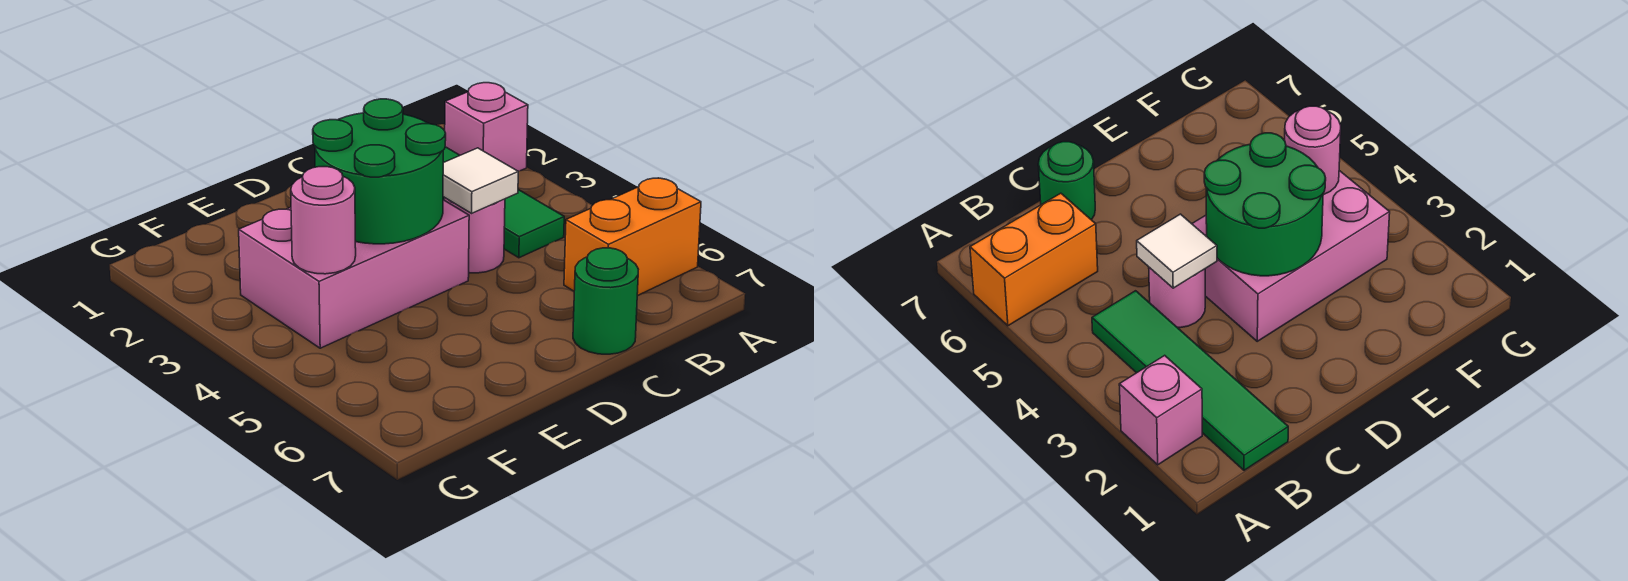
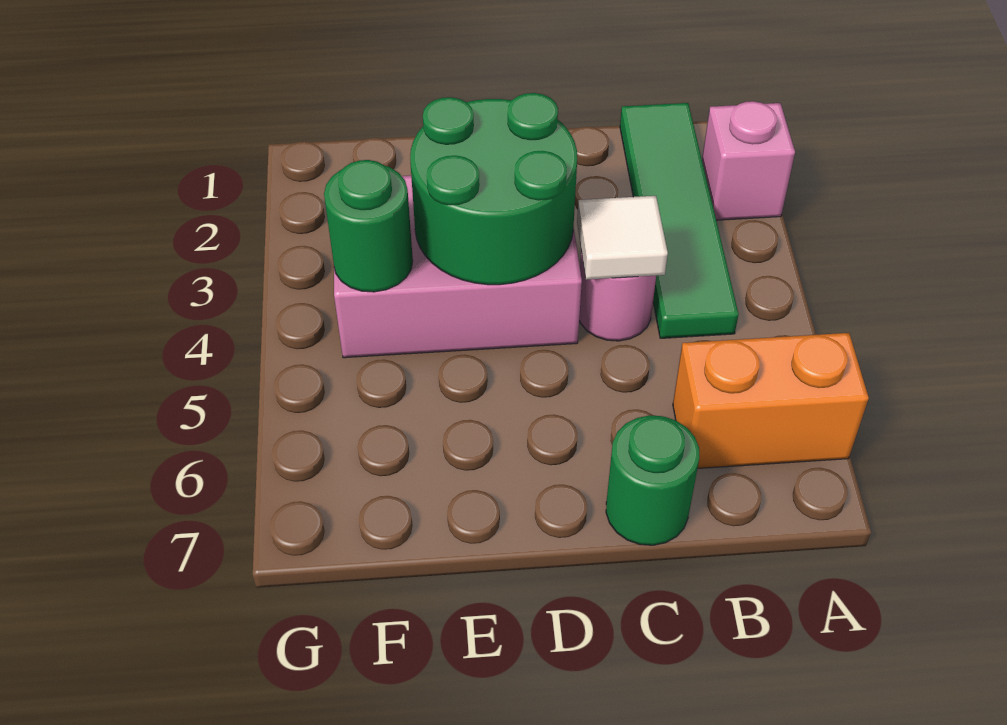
pink 1x1 round brick [291,167,356,274] -> green 1x1 round brick [324,160,413,292]

